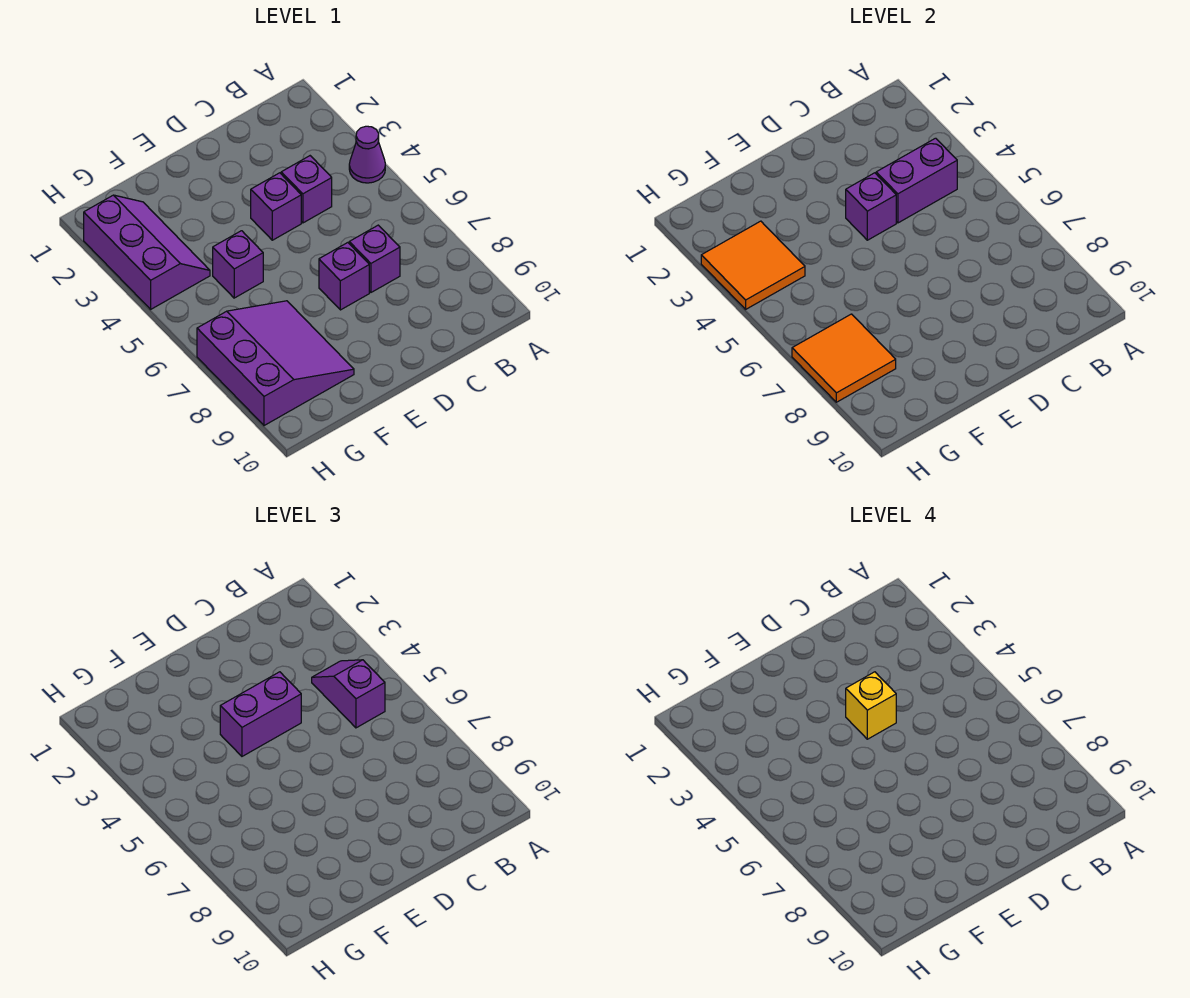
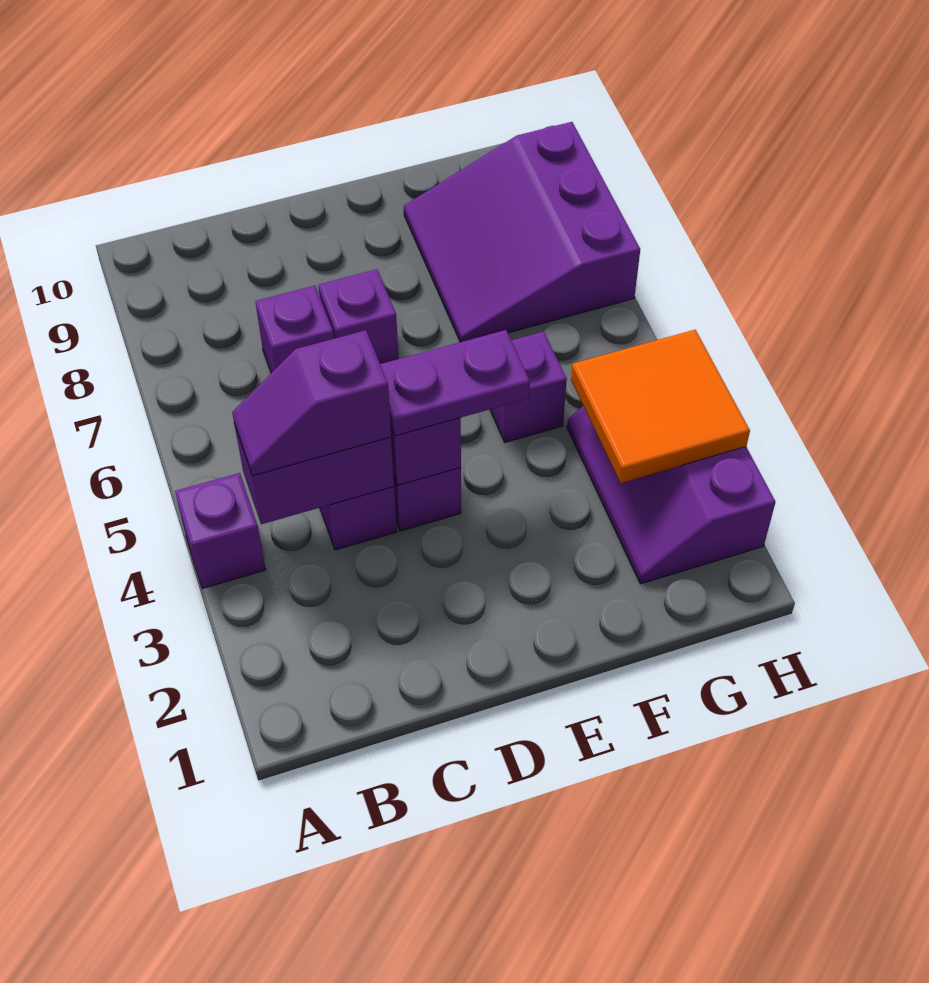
purple 1x1 cone [349,126,385,183] -> purple 1x1 brick [175,473,266,589]
purple 1x2 slope [312,660,385,728] -> purple 1x2 slope turned to [232,330,391,476]
purple 1x2 brick [220,672,301,756] -> purple 1x2 plate [380,330,530,436]
yellow 1x1 brick [846,672,896,739] -> none
orange 2x2 tile [792,314,896,402] -> none

